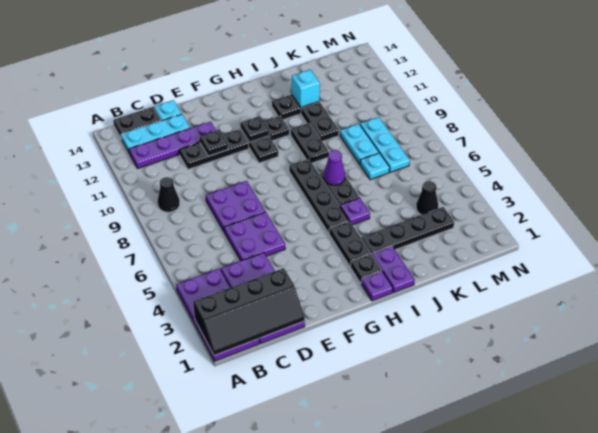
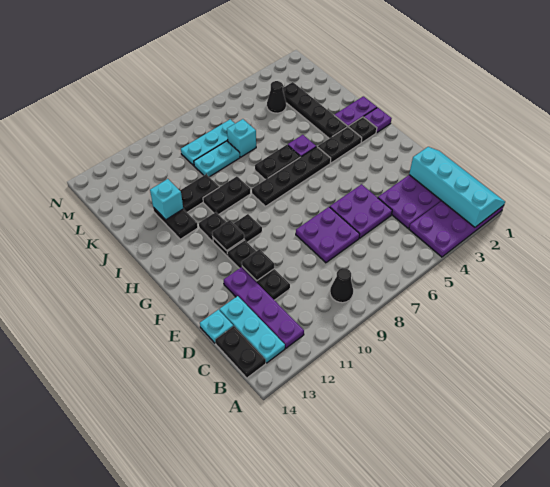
black 2x4 slope [193,268,305,356] -> cyan 2x4 slope [409,147,505,227]
purple 1x1 cone [324,150,345,185] -> none
cyan 1x1 plate [360,153,390,180] -> cyan 1x1 brick [227,119,256,157]

